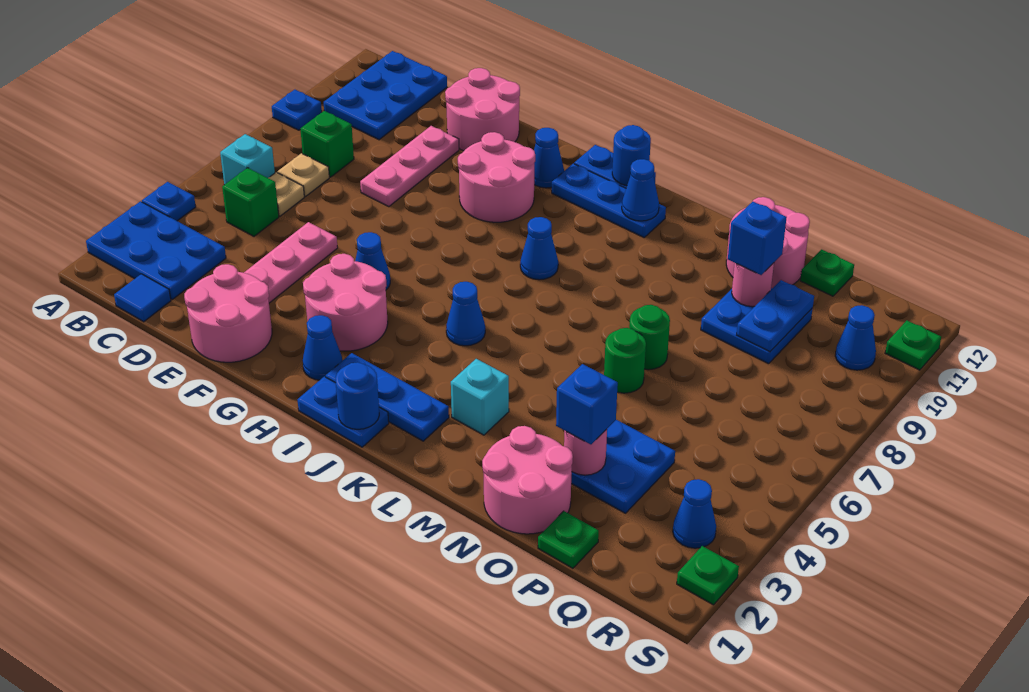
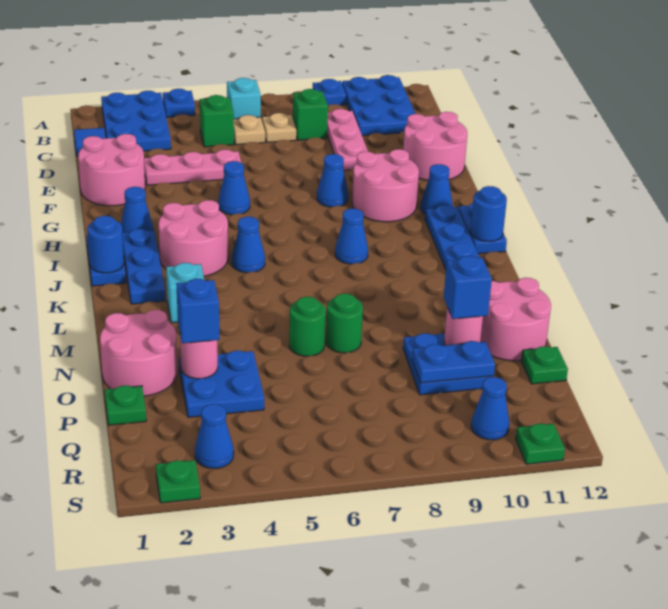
blue 2x3 plate [324,51,447,140] -> blue 2x3 plate turned to [342,75,415,136]
pink 1x3 plate [360,126,459,207] -> pink 1x3 plate turned to [327,109,368,171]
pink 2x2 round brick [303,254,388,351] -> pink 2x2 round brick moved to [159,200,228,276]
blue 1x1 cone [622,159,659,221] -> blue 1x1 cone moved to [317,154,348,207]

